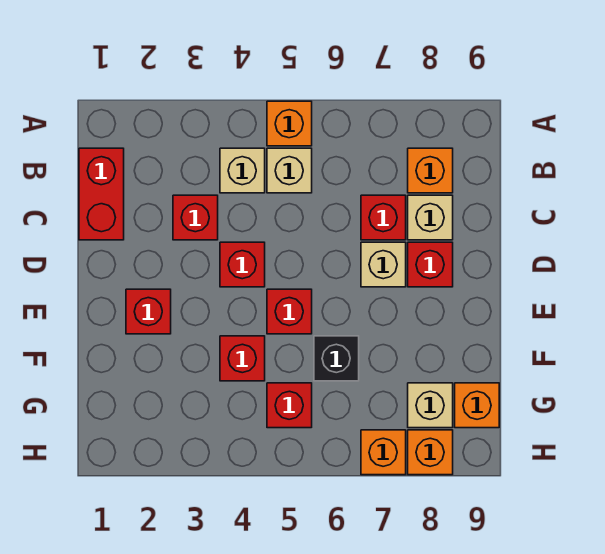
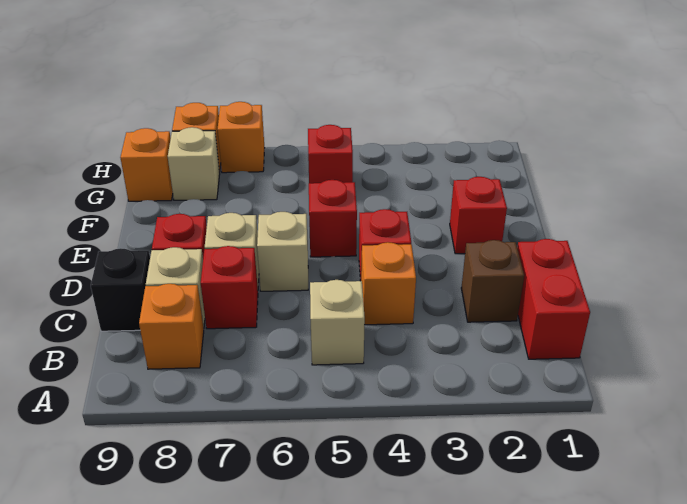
orange 1x1 brick [267,101,312,146] -> orange 1x1 brick moved to [361,242,416,325]
tan 1x1 brick [220,148,265,193] -> tan 1x1 brick moved to [257,212,308,291]
none -> brown 1x1 brick [461,240,524,322]
red 1x1 brick [173,195,218,240] -> none
red 1x1 brick [220,336,265,381] -> none
black 1x1 brick [314,336,359,381] -> black 1x1 brick moved to [91,248,150,331]

